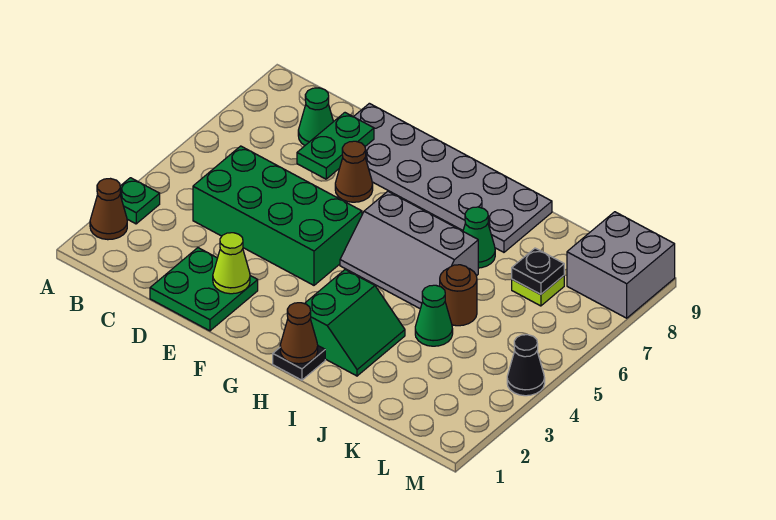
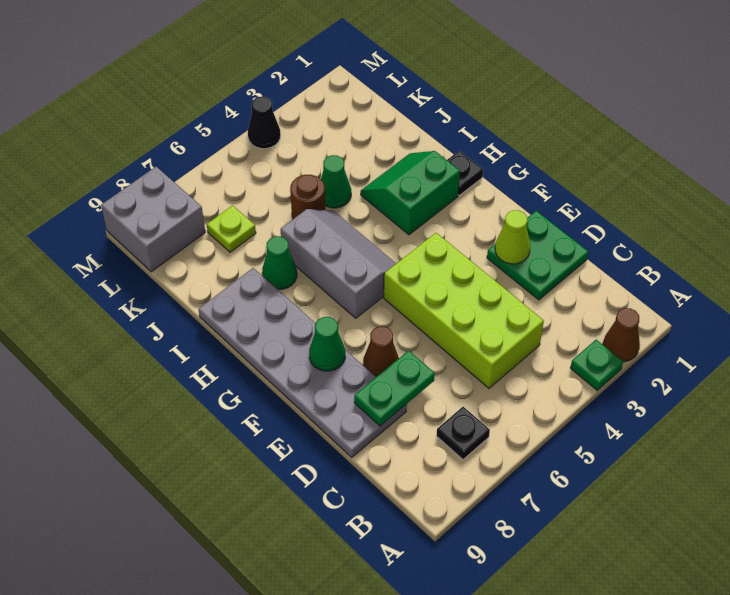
green 2x4 brick [193,146,362,285] -> lime 2x4 brick [384,233,544,388]
green 1x1 cone [298,88,333,145] -> green 1x1 cone moved to [309,317,345,371]
brown 1x1 cone [280,303,318,364] -> none
black 1x1 plate [512,248,564,294] -> black 1x1 plate moved to [436,407,490,459]

